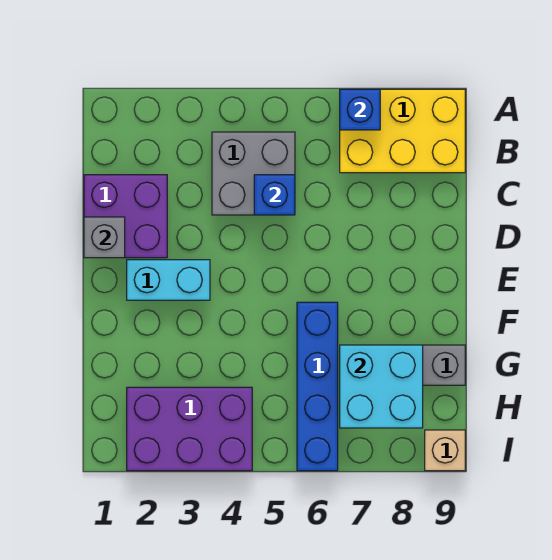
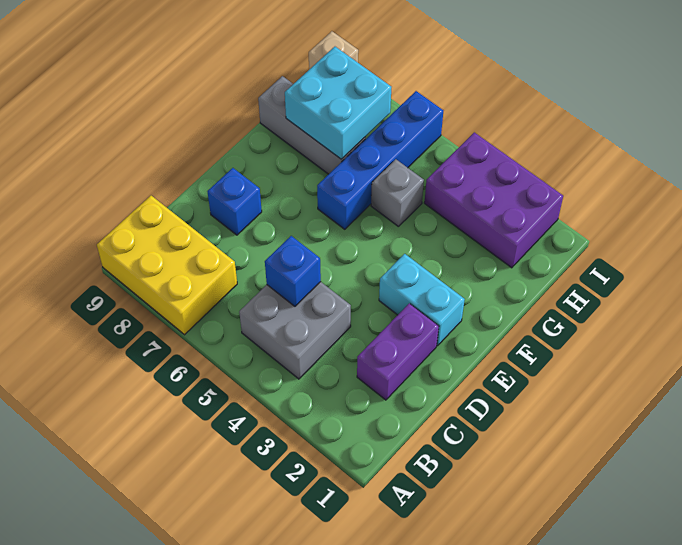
blue 1x1 brick [340,89,380,130] -> blue 1x1 brick moved to [207,168,262,235]
purple 2x2 brick [84,175,167,258] -> purple 1x2 brick [357,303,439,400]
grey 1x1 brick [84,217,125,258] -> grey 1x1 brick moved to [371,159,424,227]

